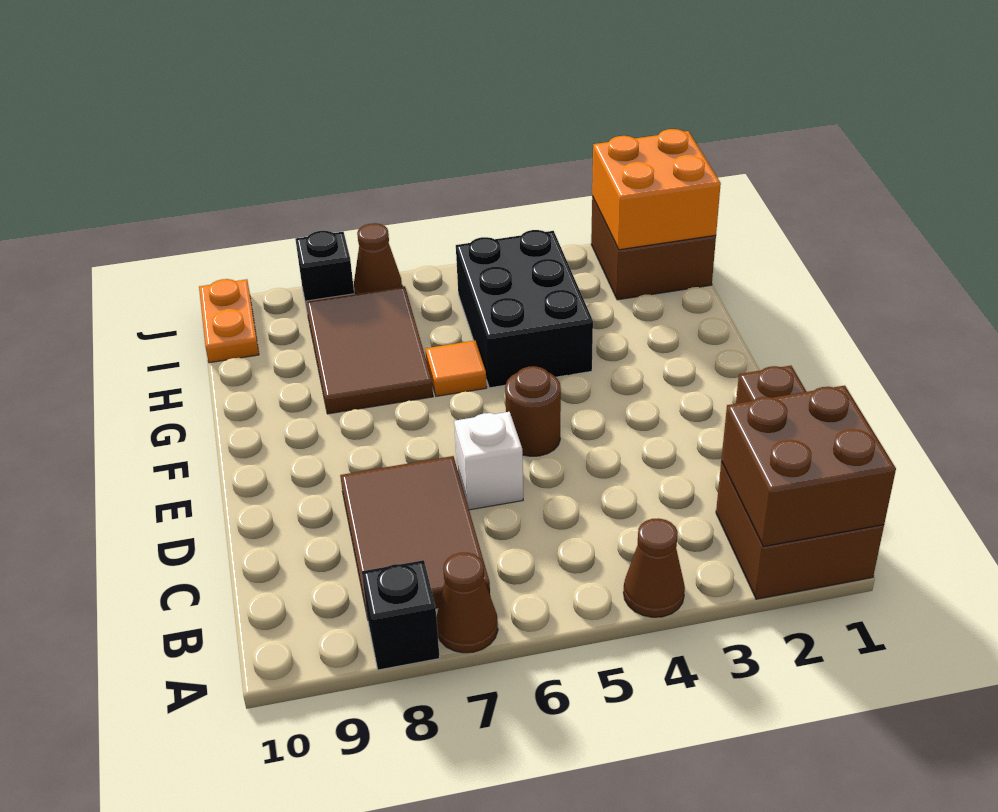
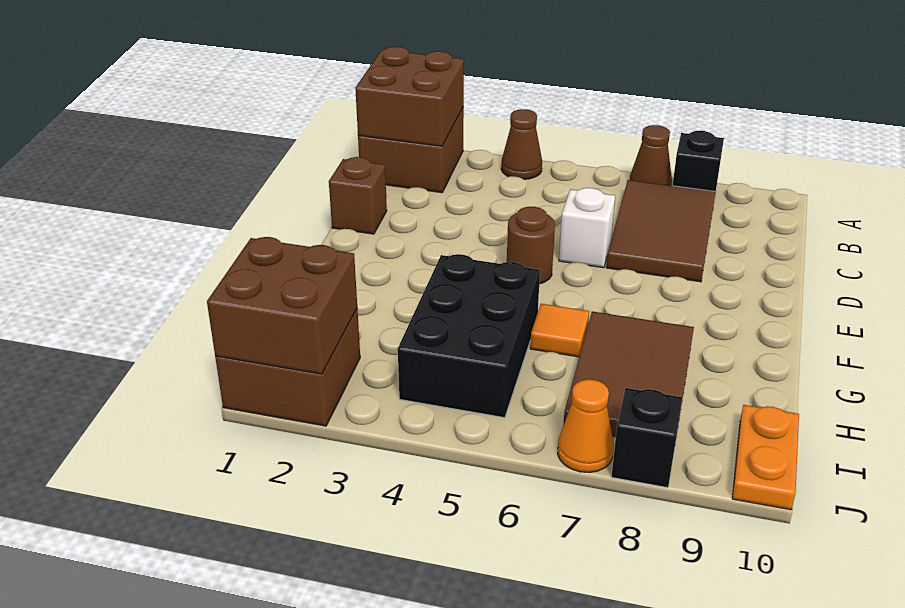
orange 2x2 brick [592,129,721,250] -> brown 2x2 brick [207,237,357,374]
brown 1x1 cone [354,223,402,294] -> orange 1x1 cone [558,379,614,473]

